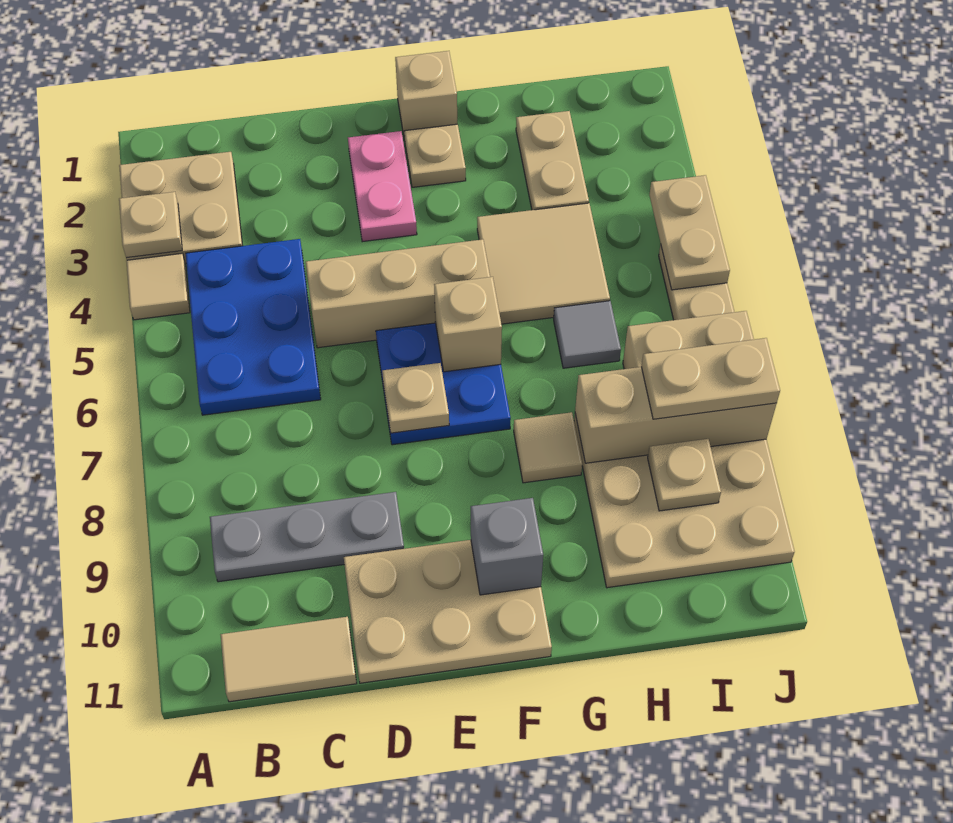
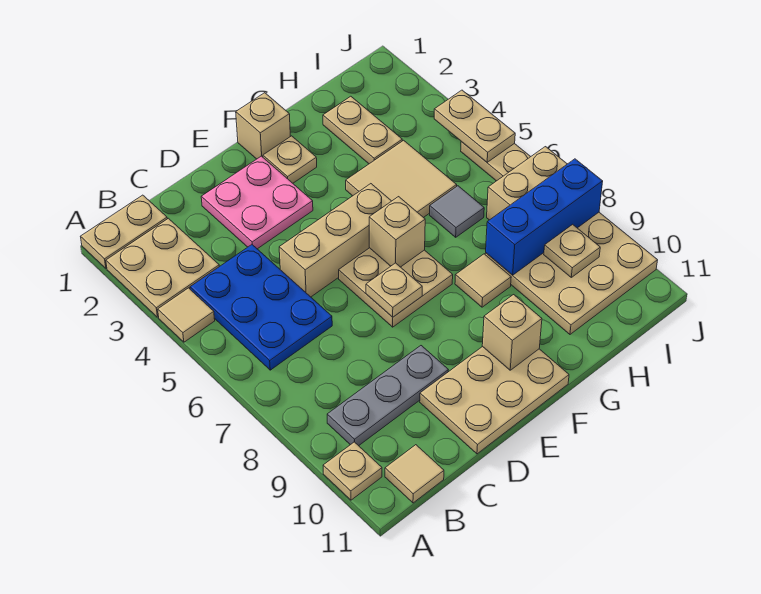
tan 1x1 plate [119,192,182,258] -> tan 1x1 plate moved to [323,442,382,500]
tan 1x2 tile [220,617,357,702] -> tan 1x1 tile [385,445,444,503]
pink 1x2 plate [348,131,417,242] -> pink 2x2 plate [201,156,313,249]
blue 2x2 plate [376,323,511,445] -> tan 2x2 plate [339,248,453,327]
grey 1x1 brick [471,498,543,595] -> tan 1x1 brick [482,295,542,370]
tan 1x3 brick [575,367,777,463] -> blue 1x3 brick [486,159,603,275]
tan 1x2 plate [641,338,780,419] -> tan 1x2 plate moved to [81,195,167,268]

